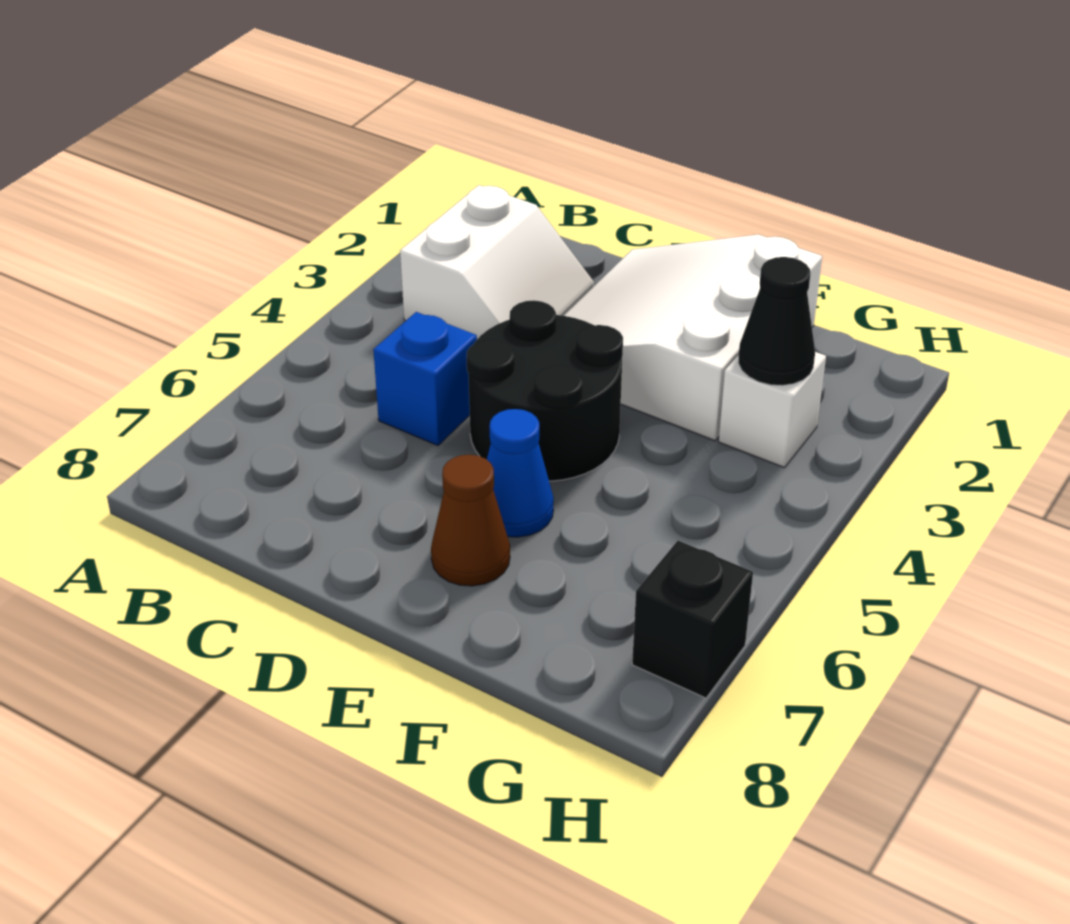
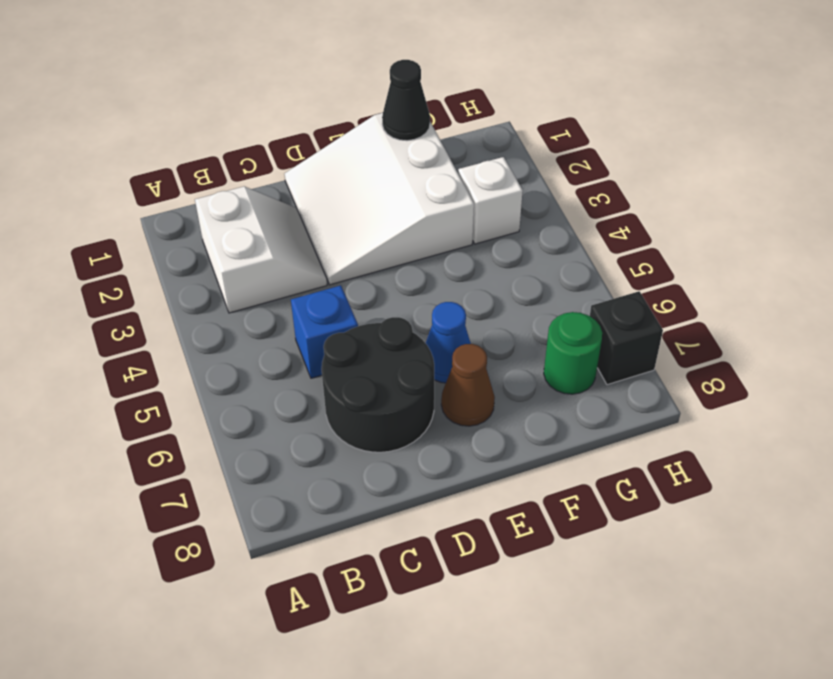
black 2x2 round brick [467,300,623,481] -> black 2x2 round brick moved to [322,317,434,452]
black 1x1 cone [738,257,815,386] -> black 1x1 cone moved to [382,60,430,141]
none -> green 1x1 round brick [544,312,602,394]

